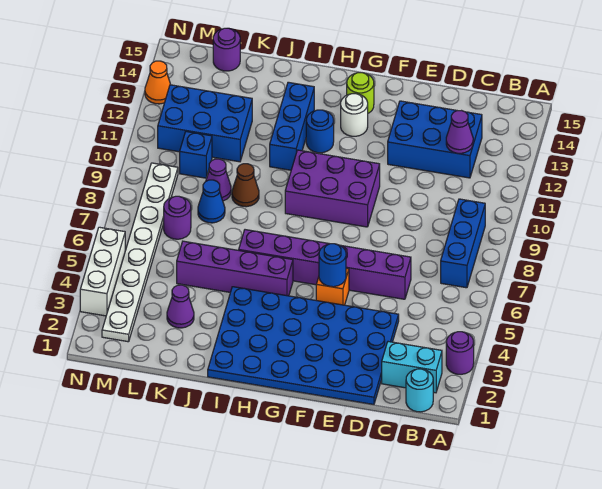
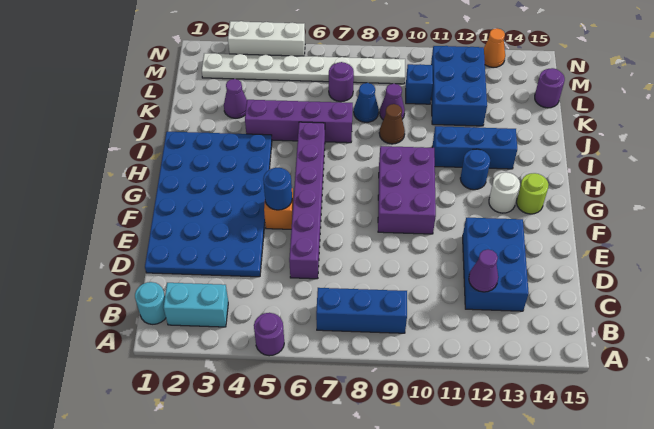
purple 1x1 round brick [446,332,474,374] -> purple 1x1 round brick moved to [254,313,284,356]
cyan 1x2 brick [382,342,442,393] -> cyan 1x2 brick turned to [163,283,228,327]
purple 1x4 brick [177,241,293,296] -> purple 1x4 brick turned to [245,100,353,143]

